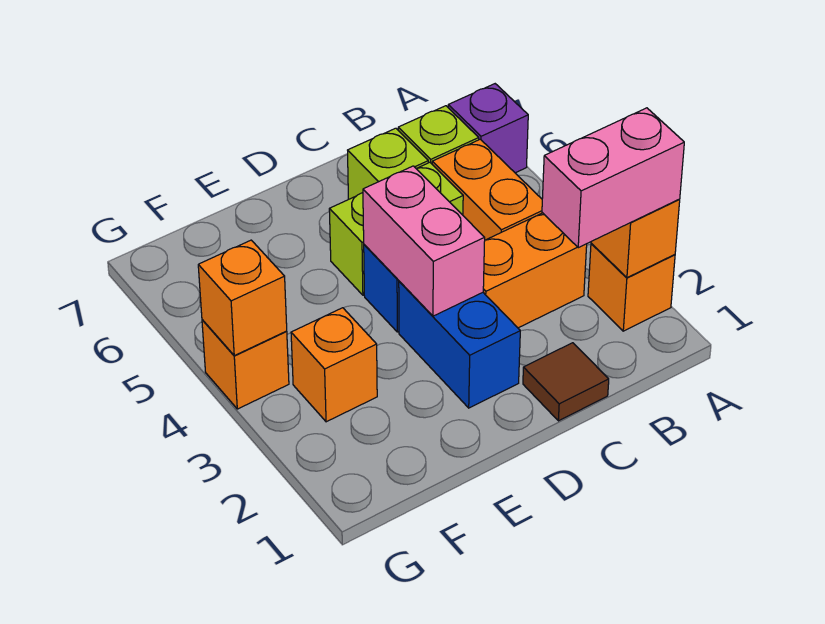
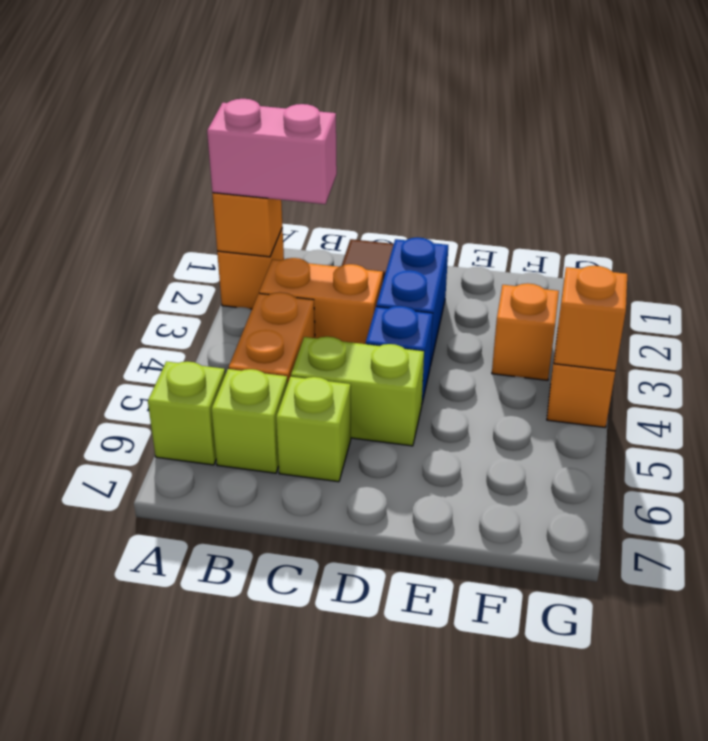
purple 1x1 brick [448,84,528,173] -> lime 1x1 brick [148,361,225,465]
pink 1x2 brick [363,166,485,316] -> none

